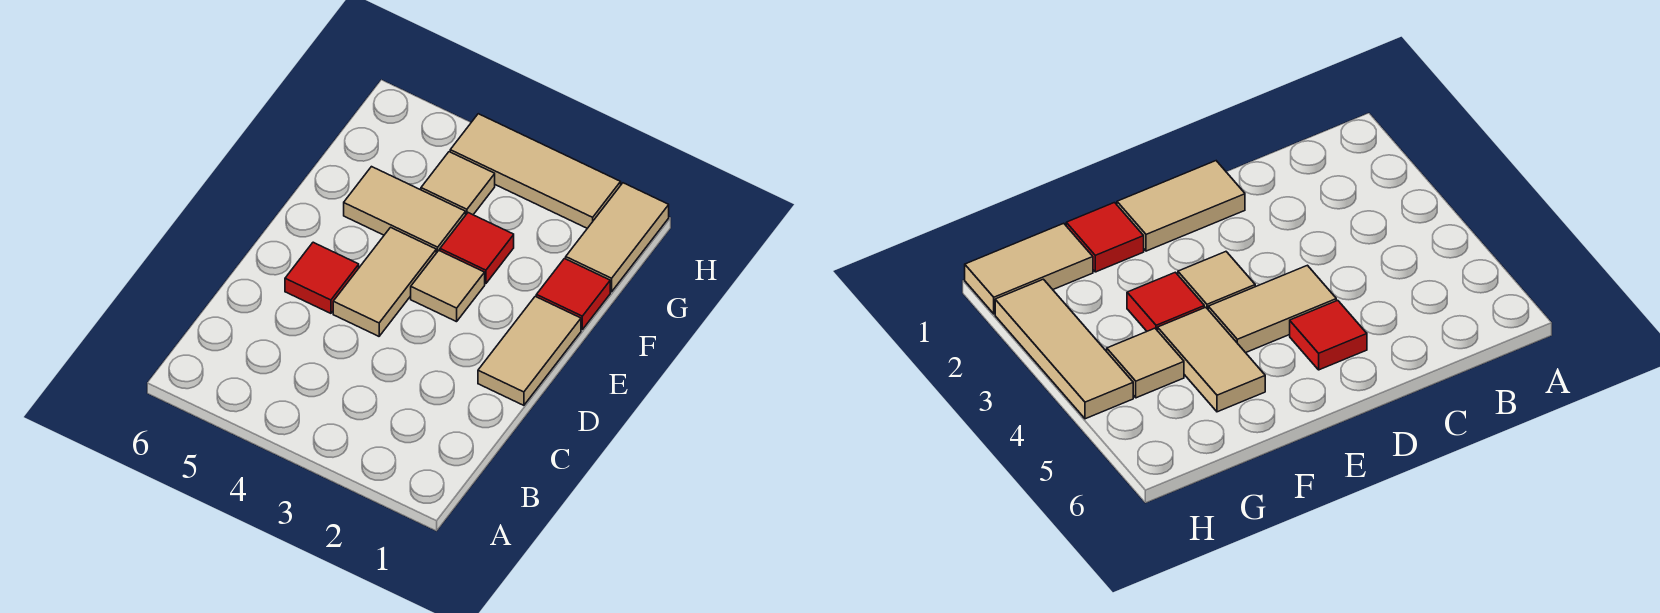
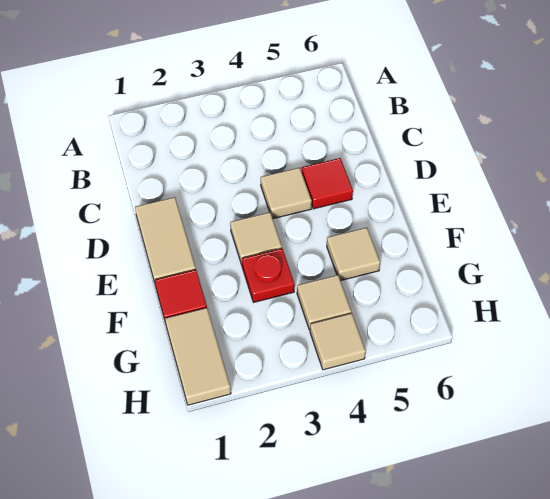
tan 1x2 tile [333,227,436,336] -> tan 1x1 tile [261,168,312,219]
red 1x1 tile [440,213,514,284] -> red 1x1 plate [242,249,295,302]
tan 1x2 tile [344,167,466,253] -> tan 1x1 tile [327,228,380,281]
tan 1x3 tile [450,114,621,228] -> tan 1x1 tile [310,313,366,370]

